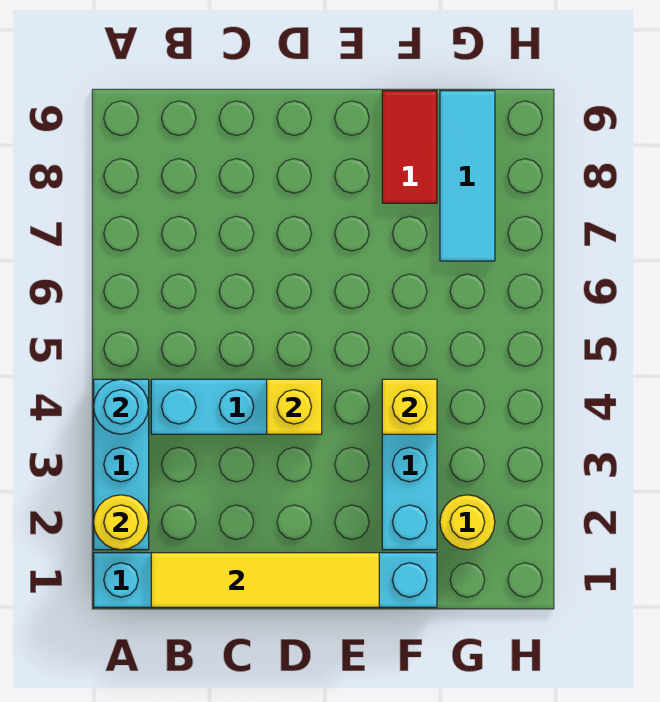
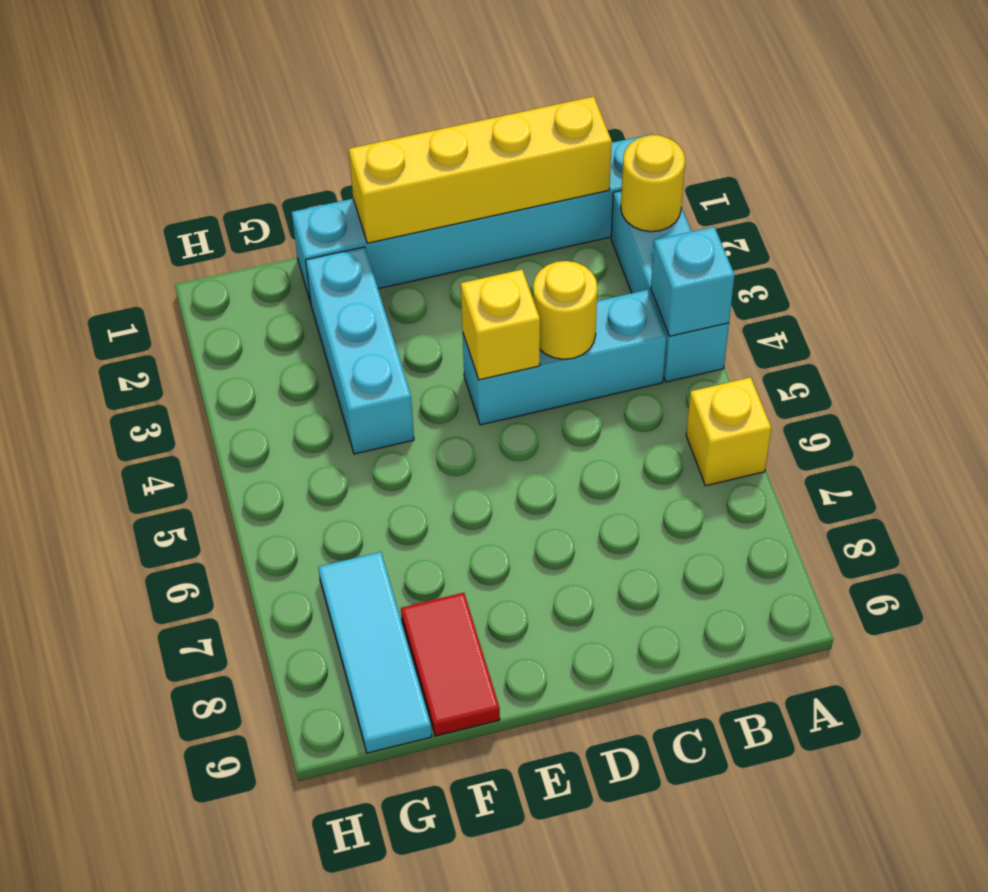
cyan 1x1 round brick [94,379,149,434] -> cyan 1x1 brick [651,227,735,336]
yellow 1x4 tile [151,553,379,607] -> yellow 1x4 brick [349,96,612,243]
yellow 1x1 brick [382,379,437,434] -> yellow 1x1 brick moved to [686,377,771,486]
yellow 1x1 round brick [440,495,495,550] -> yellow 1x1 round brick moved to [533,261,597,359]

